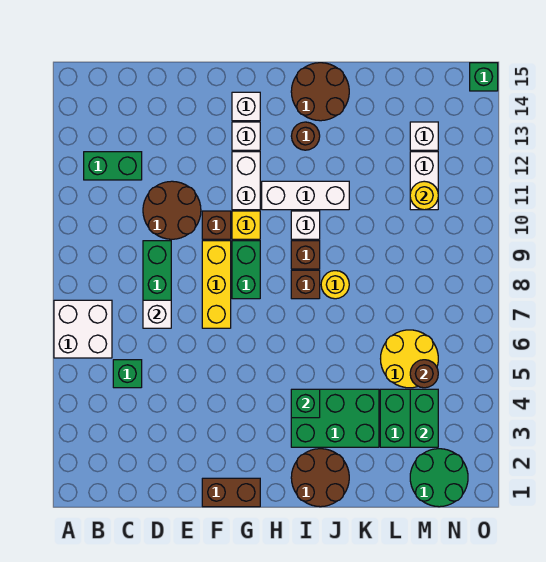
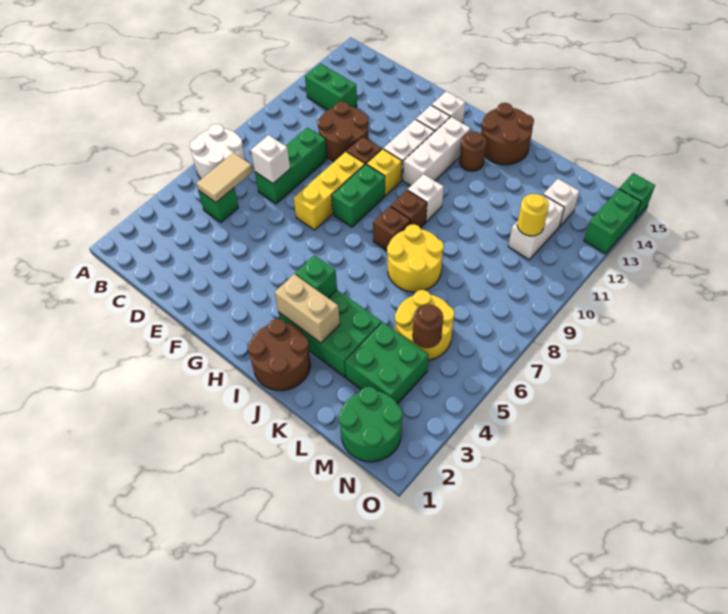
white 2x2 brick [54,300,112,358] -> white 2x2 round brick [190,124,245,179]
none -> tan 1x2 tile [196,153,253,202]
brown 1x2 brick [202,478,260,507] -> none
white 1x3 brick [262,181,349,210] -> white 1x3 brick turned to [403,117,471,186]
none -> tan 1x2 brick [275,274,340,343]
yellow 1x1 round brick [321,271,349,299] -> yellow 2x2 round brick [387,224,444,292]
green 1x2 brick [410,389,438,447] -> green 1x2 brick moved to [584,189,641,254]

